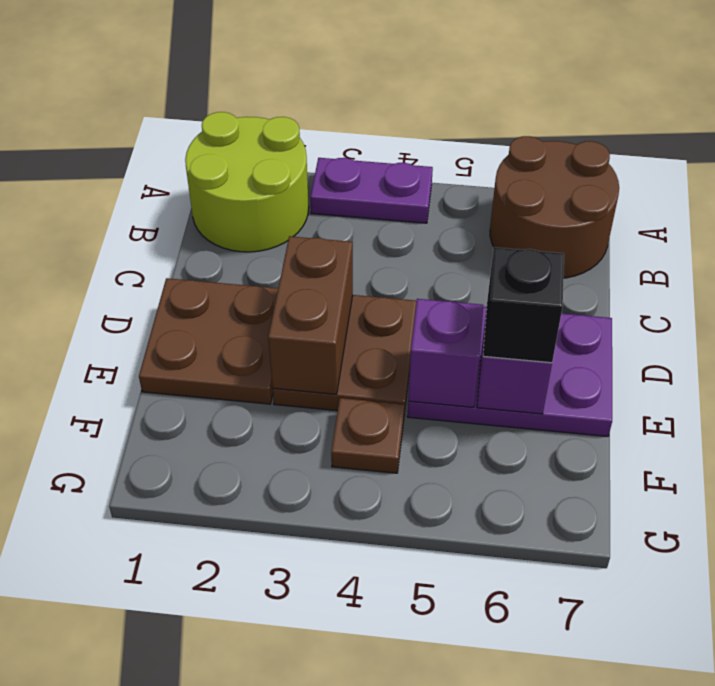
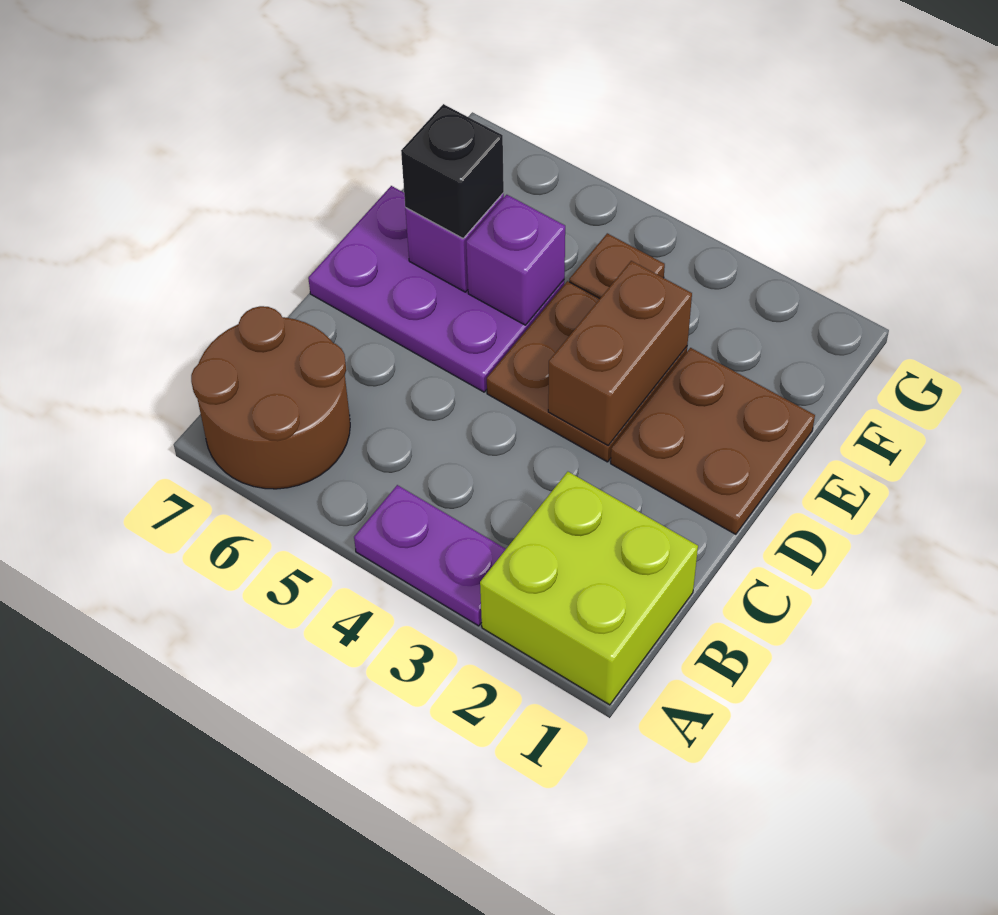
lime 2x2 round brick [185,112,309,252] -> lime 2x2 brick [480,472,698,705]

